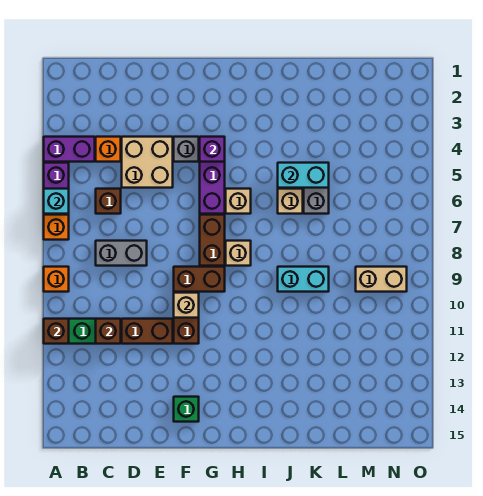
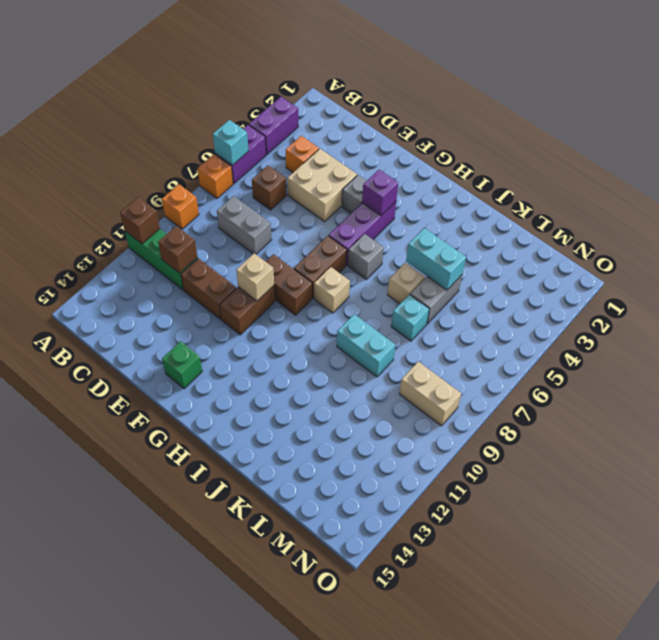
purple 1x2 brick [44,137,95,162] -> purple 1x2 brick turned to [249,97,298,154]
tan 1x1 brick [226,189,251,214] -> grey 1x1 brick [348,234,384,279]
none -> cyan 1x1 brick [391,294,429,341]

